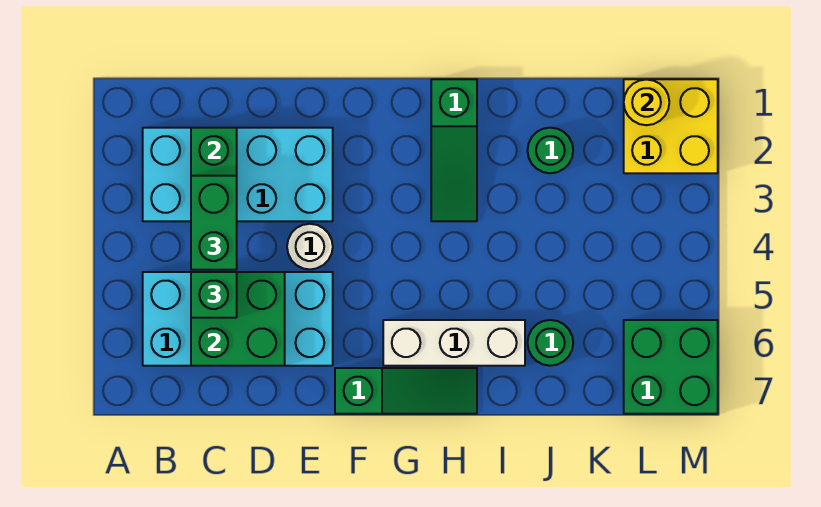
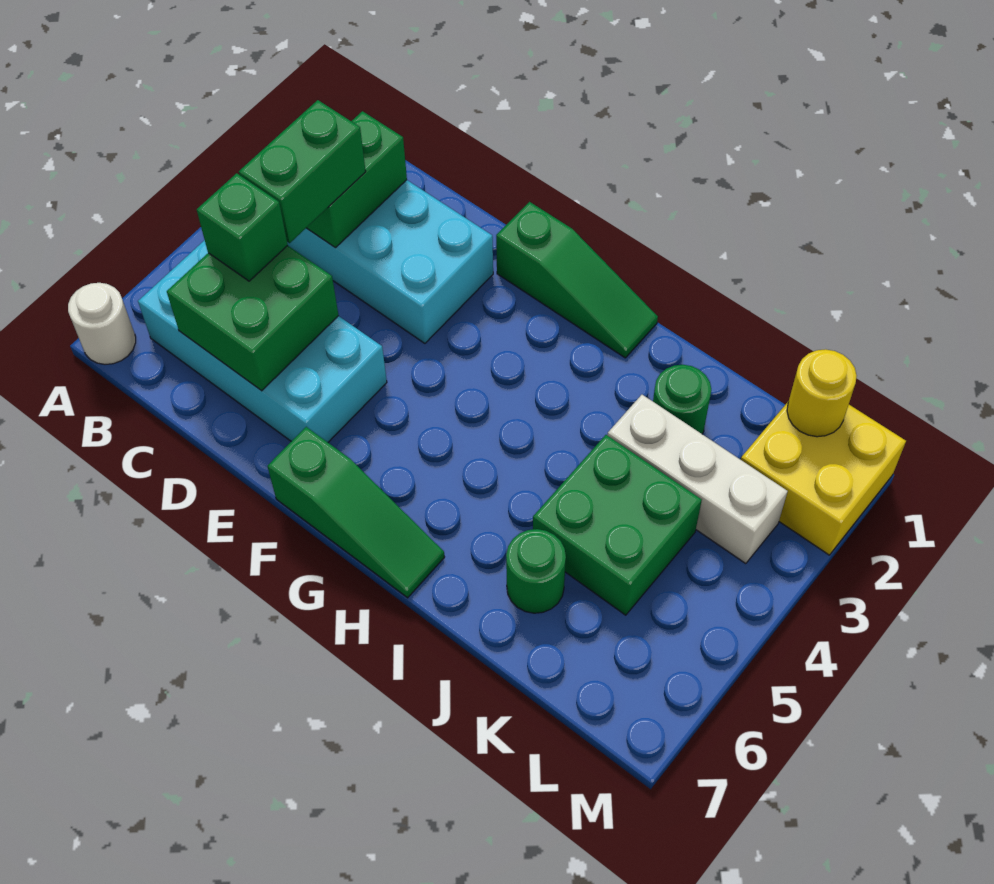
white 1x1 round brick [287,224,333,269] -> white 1x1 round brick moved to [68,283,136,364]
white 1x3 brick [383,320,525,366] -> white 1x3 brick moved to [607,395,788,564]
green 1x3 slope [431,79,477,221] -> green 1x3 slope turned to [496,202,658,358]
green 2x2 brick [624,320,718,414] -> green 2x2 brick moved to [533,435,702,615]

